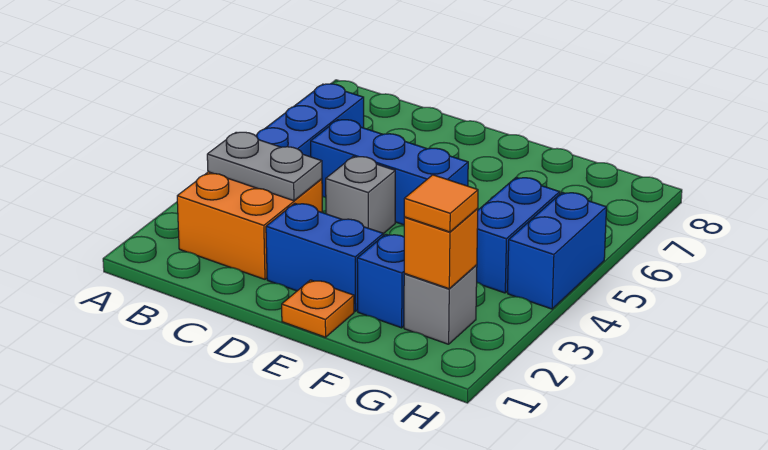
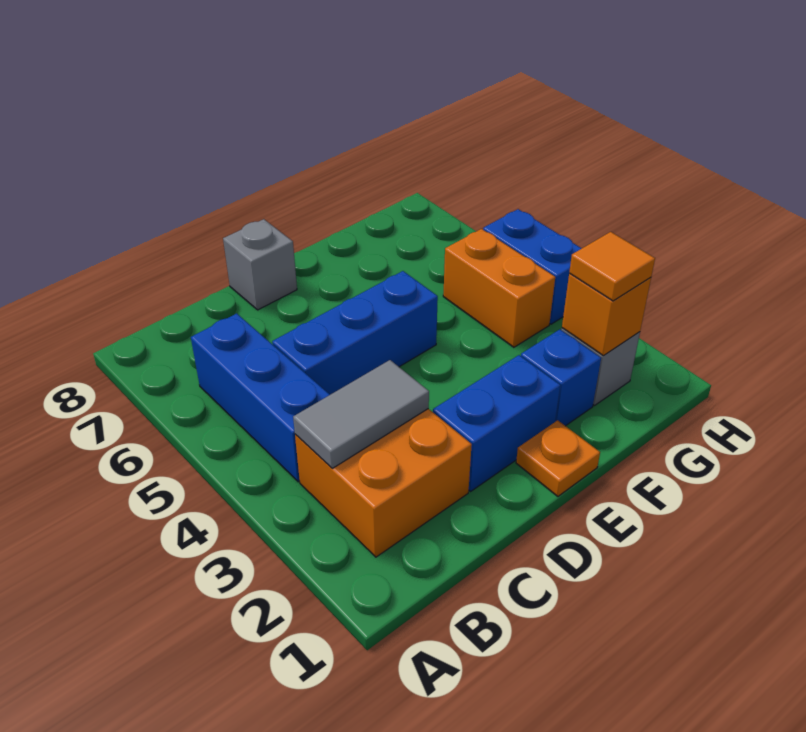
grey 1x2 plate [207,132,322,201] -> grey 1x2 tile [293,360,429,468]
grey 1x1 brick [326,157,395,234] -> grey 1x1 brick moved to [223,219,297,310]
blue 1x2 brick [477,178,560,293] -> orange 1x2 brick [443,229,555,347]

